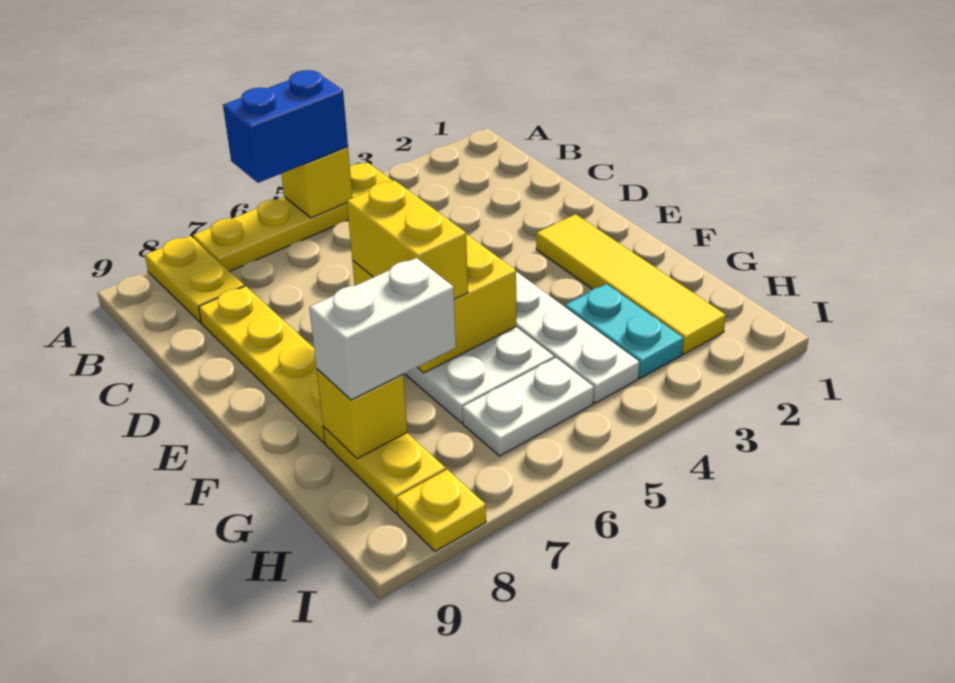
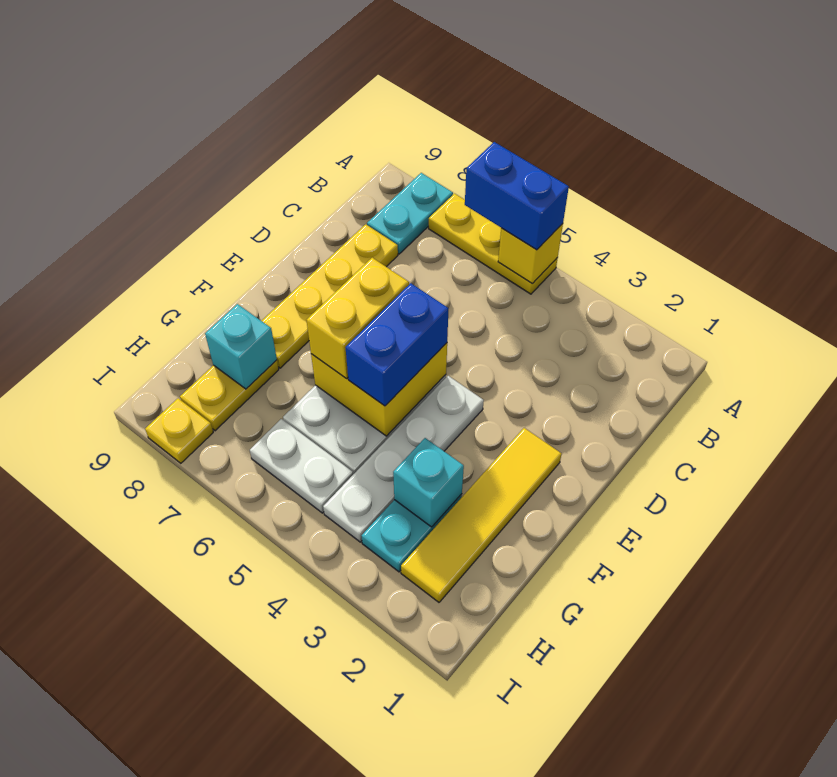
yellow 1x4 plate [193,163,393,271] -> yellow 1x3 plate [429,194,558,294]
yellow 1x2 plate [145,236,244,323] -> cyan 1x2 plate [367,173,453,254]
none -> blue 1x2 brick [345,283,449,406]
none -> cyan 1x1 brick [393,438,464,527]
white 1x2 brick [309,258,456,400] -> none
yellow 1x1 brick [317,369,407,459] -> cyan 1x1 brick [205,304,277,389]

